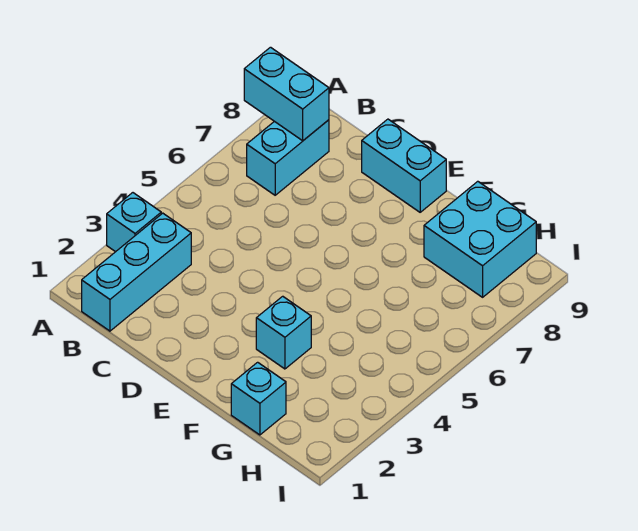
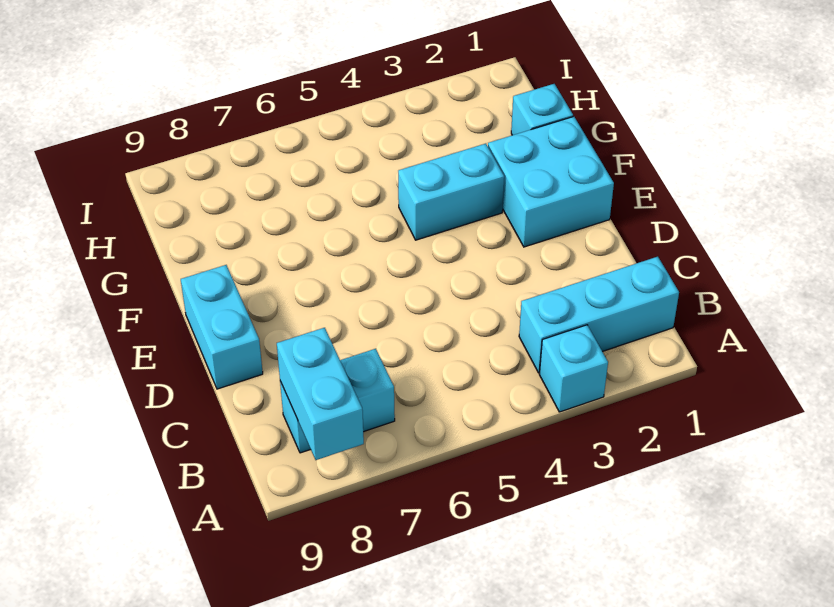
cyan 1x1 brick [256,296,311,369] -> cyan 1x2 brick [398,144,504,240]
cyan 2x2 brick [424,181,536,297] -> cyan 2x2 brick moved to [488,117,614,247]

